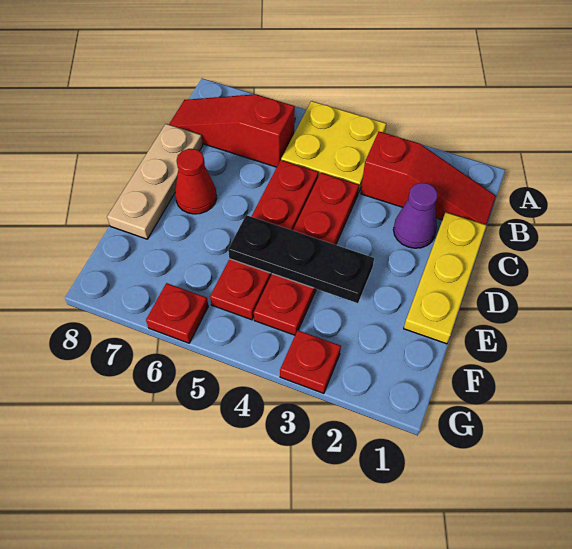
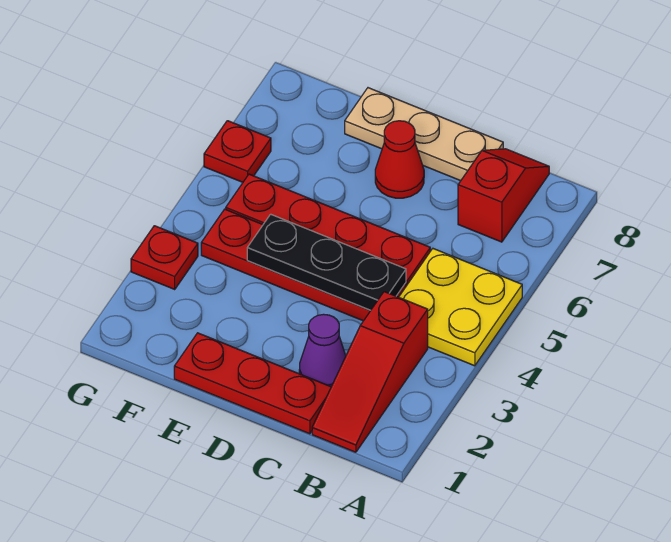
red 1x3 slope [169,94,295,167] -> red 1x2 slope [458,149,549,242]
yellow 1x3 plate [404,212,487,344] -> red 1x3 plate [174,333,331,434]
black 1x3 plate [228,215,374,303] -> black 1x3 plate turned to [247,214,406,311]

